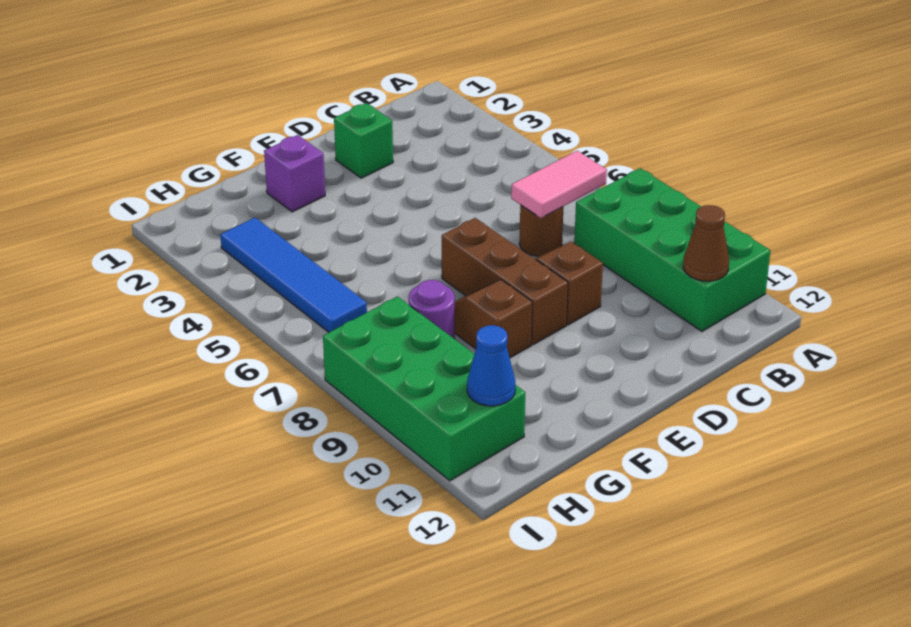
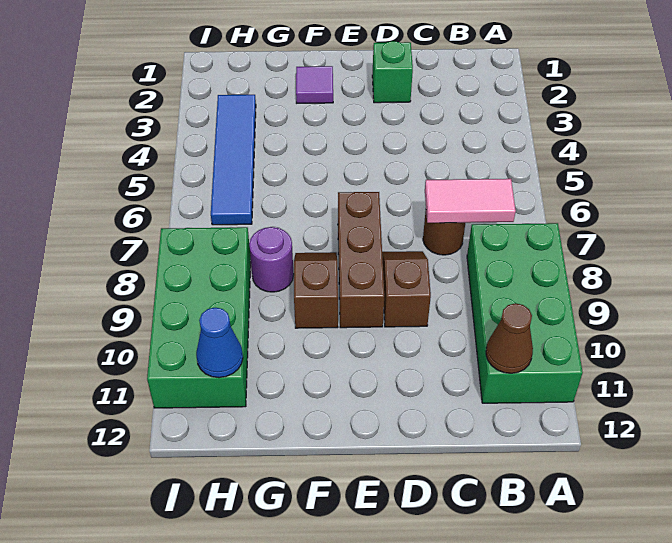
purple 1x1 brick [264,135,325,212] -> purple 1x1 tile [296,66,333,103]

